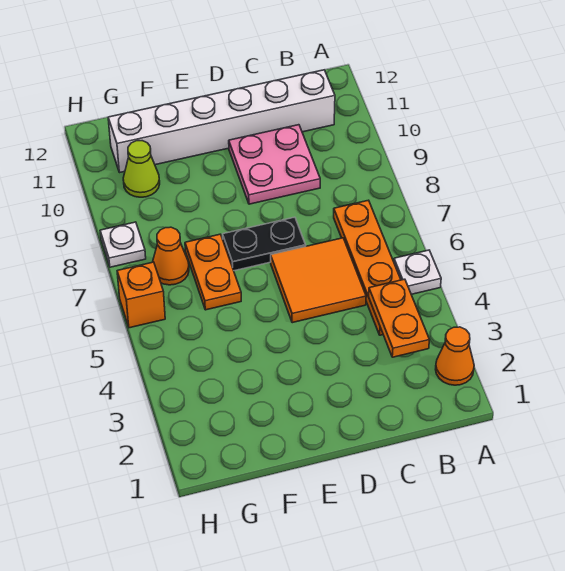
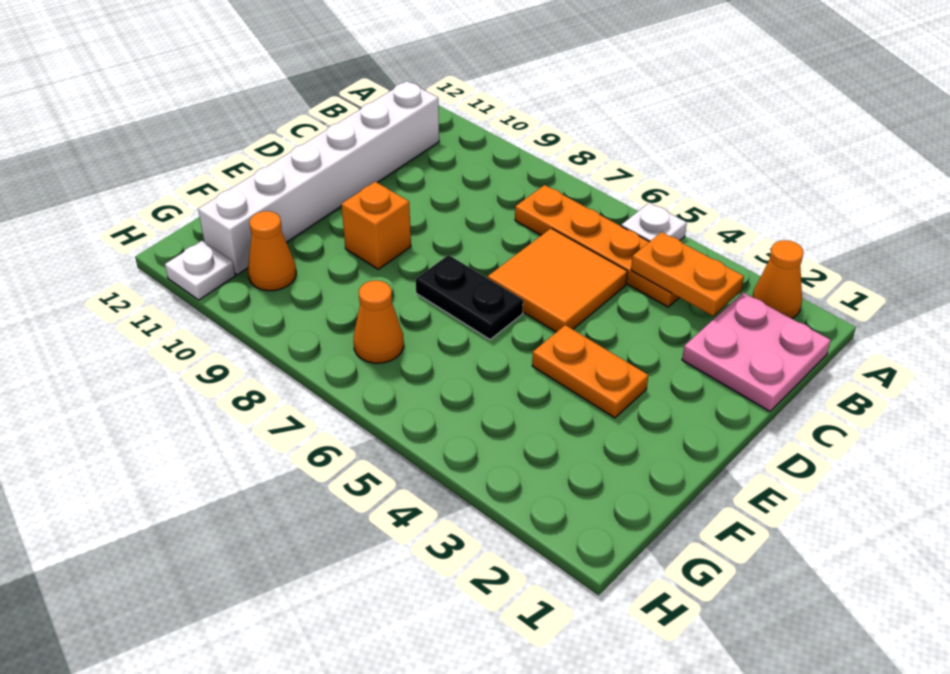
pink 2x2 plate [229,125,320,204] -> pink 2x2 plate moved to [682,293,831,411]
black 1x2 plate [223,217,306,271] -> black 1x2 plate turned to [416,255,523,339]
orange 1x2 plate [185,234,241,310] -> orange 1x2 plate moved to [532,325,648,418]
lime 1x1 cone [123,141,160,197] -> orange 1x1 cone [248,211,296,291]
orange 1x1 brick [117,262,165,328] -> orange 1x1 brick moved to [341,182,411,269]
white 1x1 plate [100,222,146,267] -> white 1x1 plate moved to [165,241,235,300]

